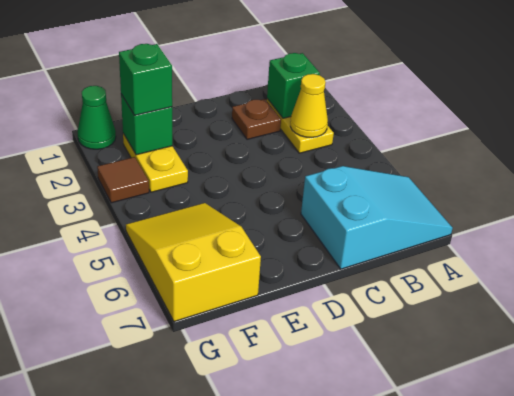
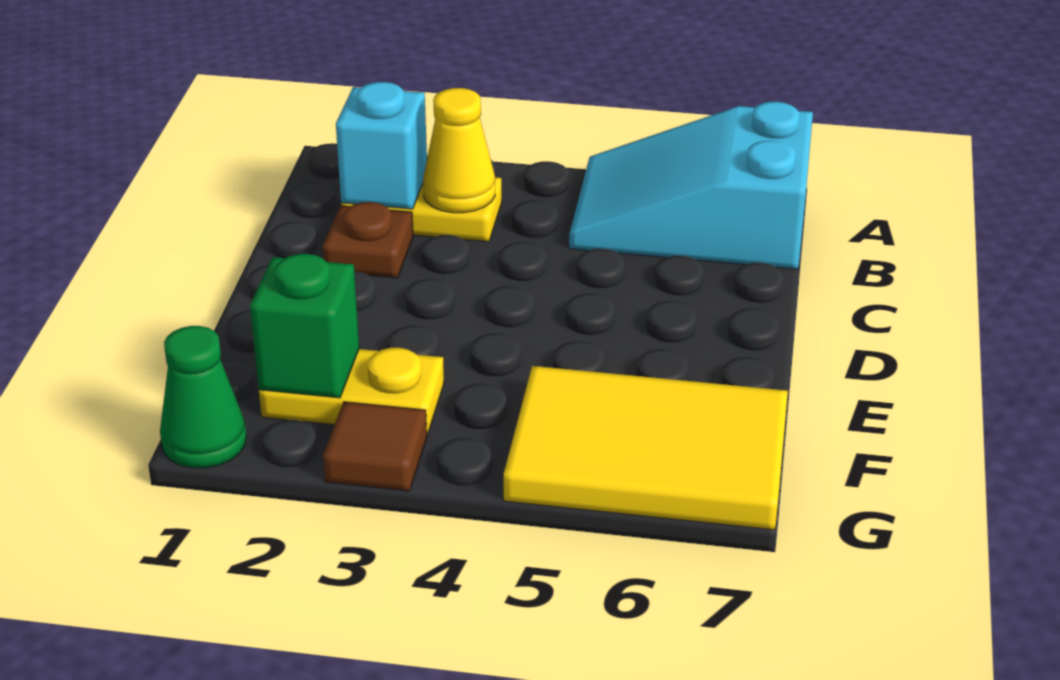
cyan 2x3 slope [301,166,453,269] -> cyan 2x3 slope turned to [569,102,813,269]
green 1x1 brick [267,53,320,118] -> cyan 1x1 brick [336,82,427,209]
green 1x1 brick [119,44,172,115] -> none
yellow 2x3 slope [126,203,261,322] -> yellow 2x3 tile [504,366,788,530]

